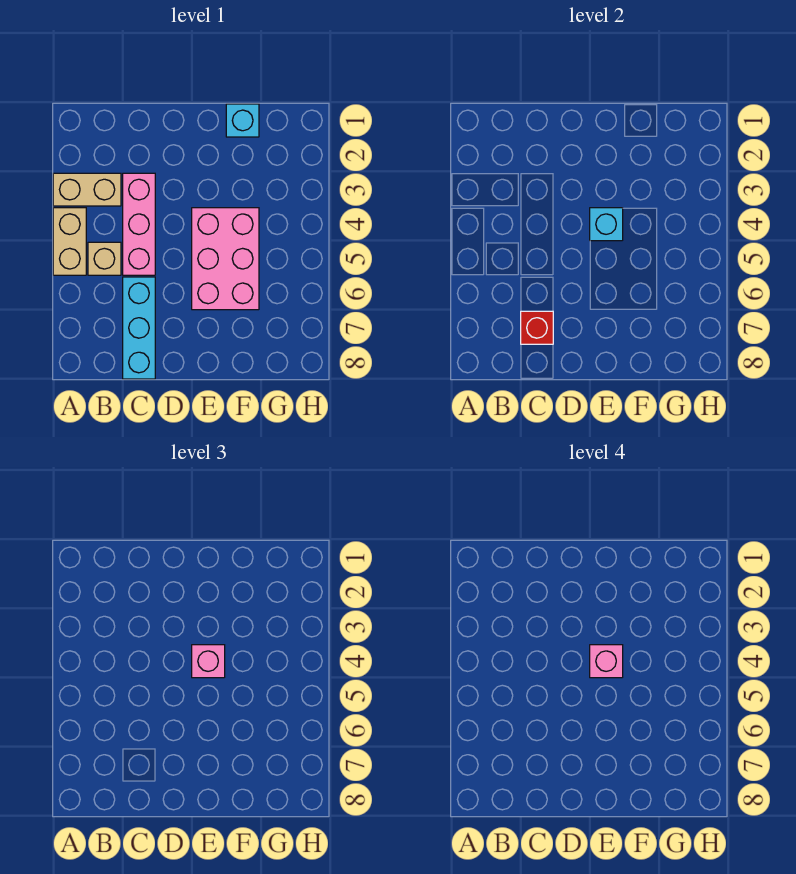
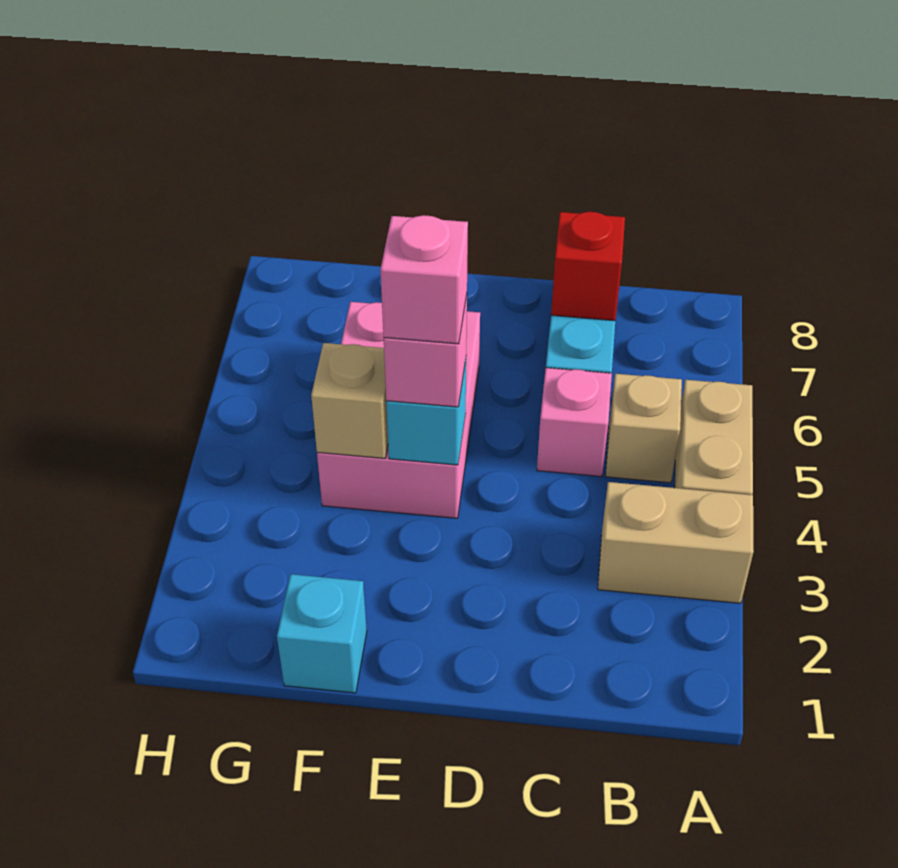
pink 1x3 brick [123,173,155,275] -> pink 1x1 brick [537,368,612,477]
none -> tan 1x1 brick [311,343,388,458]

